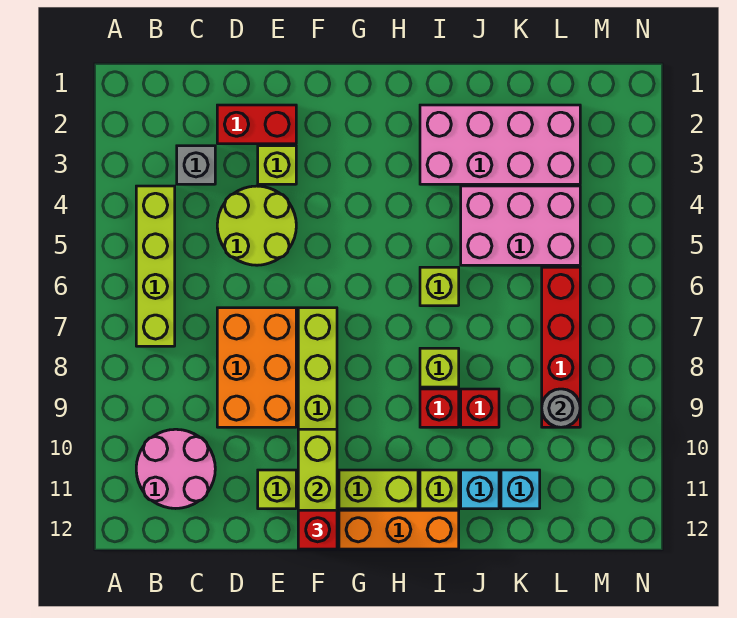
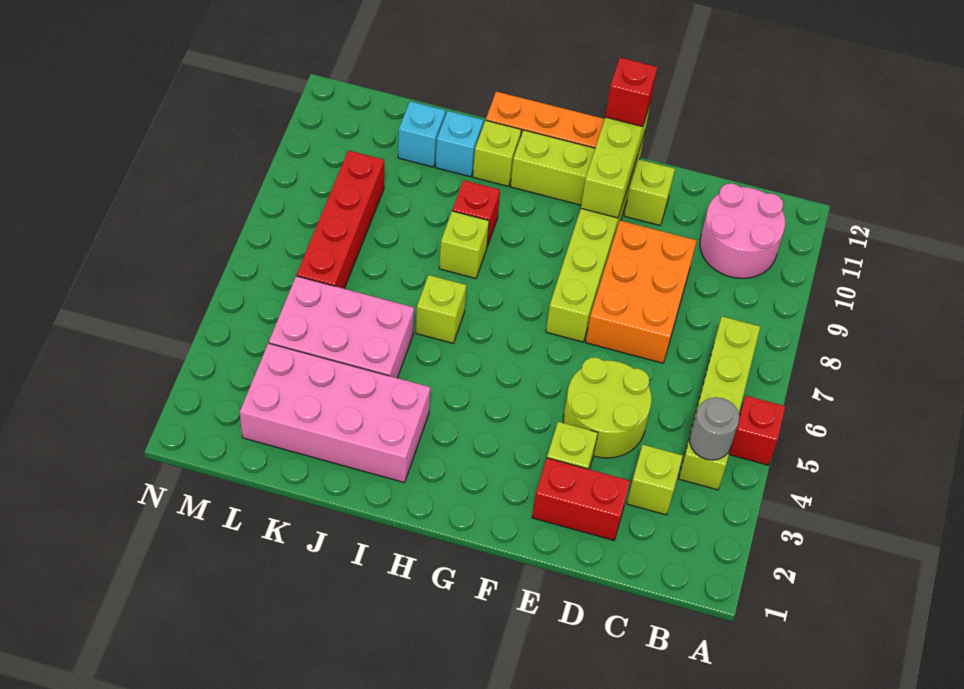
grey 1x1 brick [177,146,215,184] -> lime 1x1 brick [627,445,683,515]
red 1x1 brick [461,389,499,427] -> red 1x1 brick moved to [729,396,786,465]
grey 1x1 round brick [542,389,580,427] -> grey 1x1 round brick moved to [690,397,739,460]

